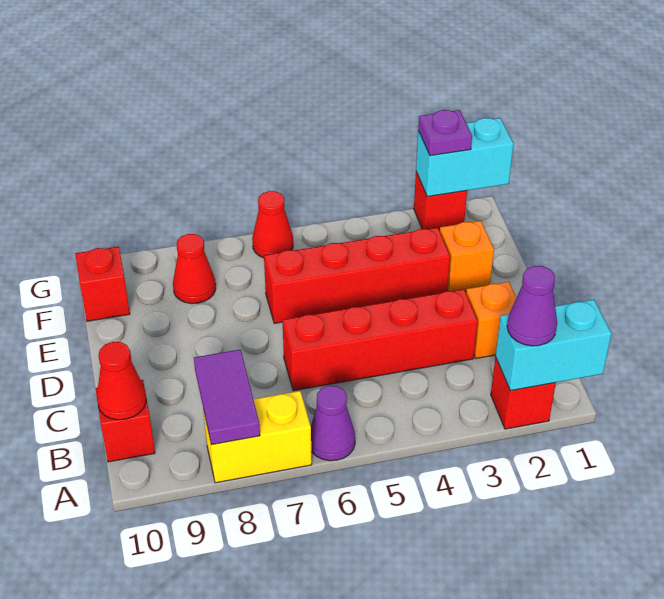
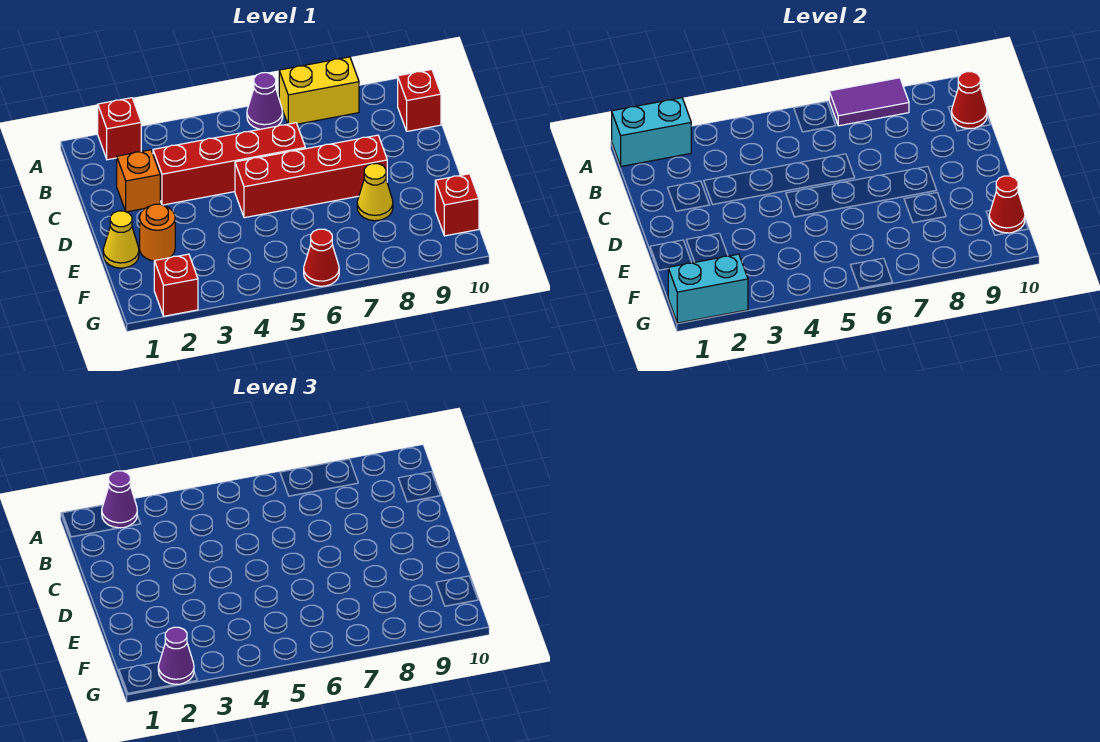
purple 1x2 tile [194,350,260,445] -> purple 1x2 tile turned to [829,78,909,126]
none -> yellow 1x1 cone [103,211,139,268]
orange 1x1 brick [440,221,494,292] -> orange 1x1 round brick [140,204,175,261]
red 1x4 brick [264,228,450,324] -> red 1x4 brick moved to [235,135,387,218]
none -> yellow 1x1 cone [357,163,393,221]
red 1x1 cone [173,234,216,304] -> red 1x1 cone moved to [989,176,1025,233]
purple 1x1 plate [418,110,472,156] -> purple 1x1 cone [158,627,194,684]

